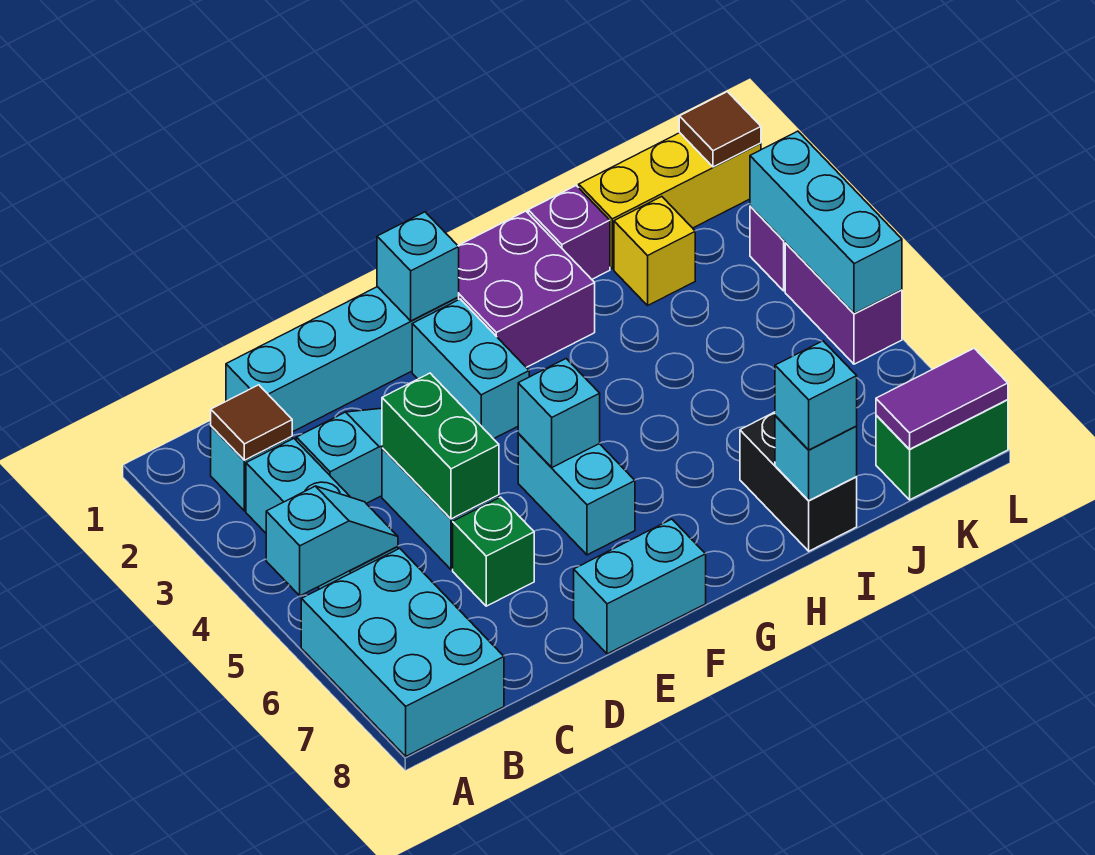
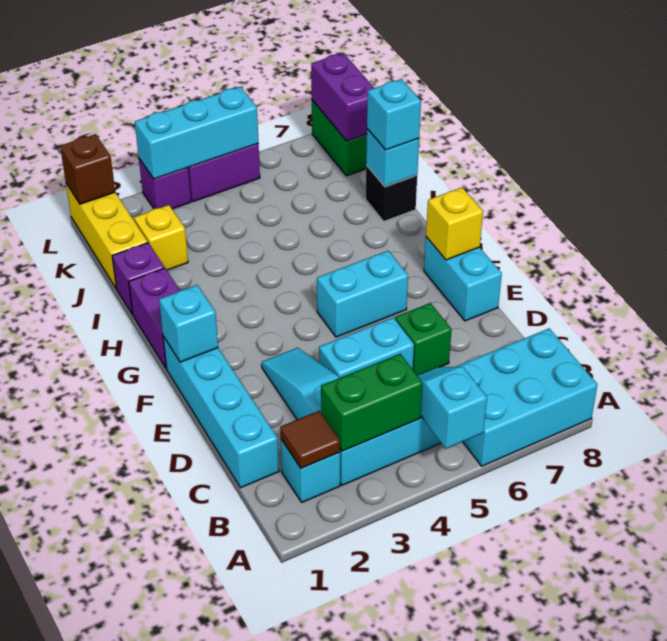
green 1x2 brick [382,373,499,519] -> green 1x2 brick moved to [321,354,422,451]
cyan 1x2 brick [412,299,529,439] -> none
cyan 1x1 brick [518,359,600,468] -> none
none -> yellow 1x1 brick [426,187,483,260]
purple 2x2 brick [458,211,595,367] -> purple 1x2 brick [129,268,180,369]
black 1x2 brick [740,412,857,551] -> black 1x1 brick [366,165,417,221]
purple 1x2 tile [876,348,1008,449] -> purple 1x2 brick [311,53,374,141]
brown 1x1 tile [679,92,761,167] -> brown 1x1 brick [60,134,115,204]

